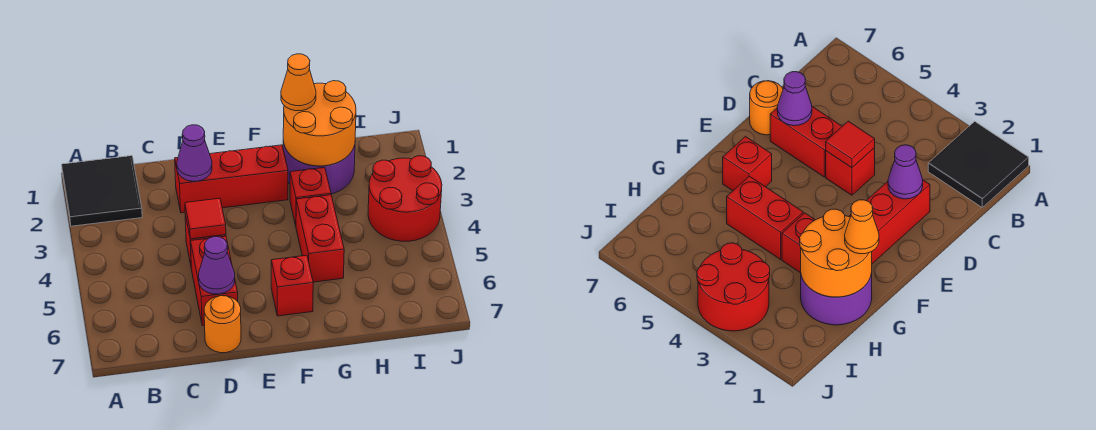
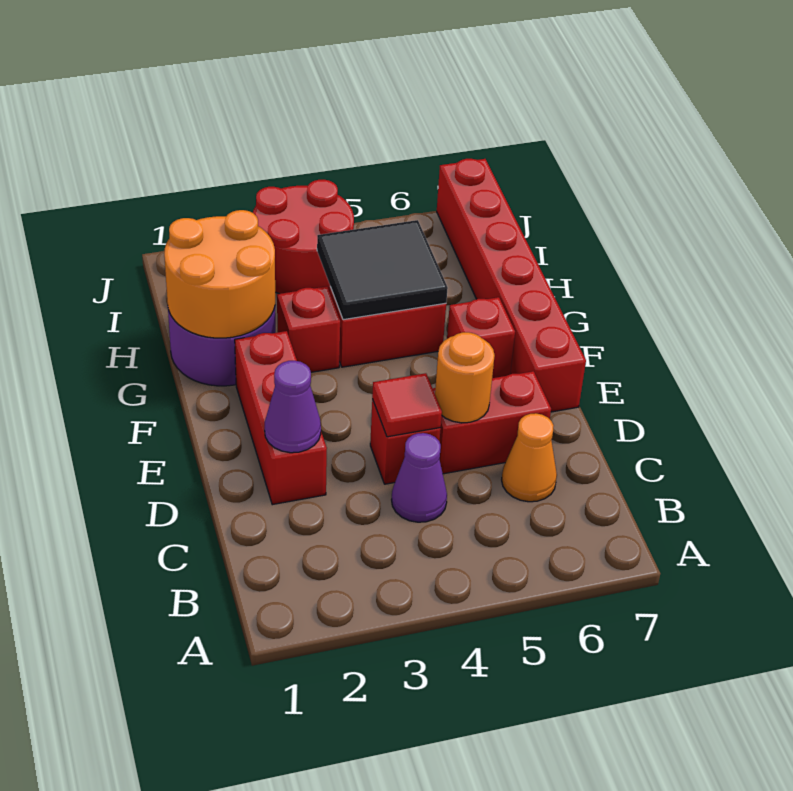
black 2x2 tile [62,156,142,226] -> black 2x2 tile moved to [317,220,448,320]
purple 1x1 cone [199,237,235,294] -> purple 1x1 cone moved to [392,433,447,522]
orange 1x1 round brick [204,296,241,353] -> orange 1x1 round brick moved to [435,332,495,423]
none -> red 1x6 brick [437,159,586,412]
orange 1x1 cone [281,54,316,111] -> orange 1x1 cone moved to [502,413,557,502]

